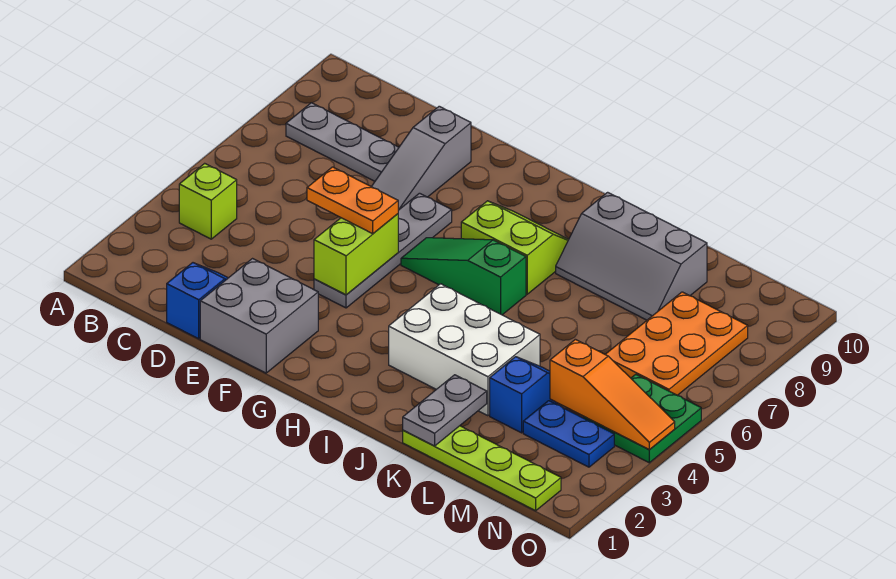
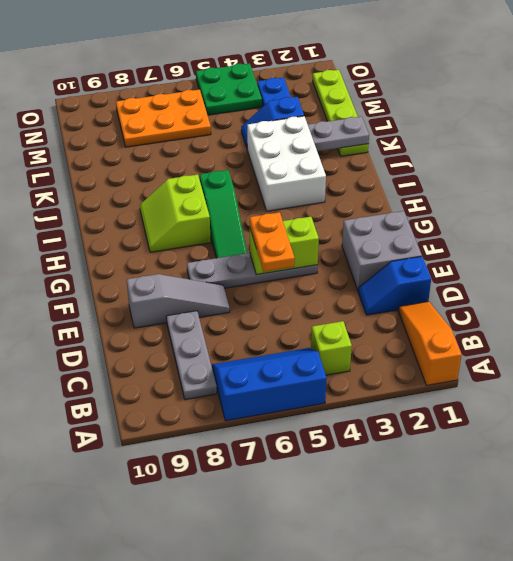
none -> blue 2x3 slope [212,348,327,421]
grey 2x3 slope [556,192,707,320] -> none
orange 1x3 slope [550,339,675,449] -> orange 1x3 slope moved to [399,301,462,385]

